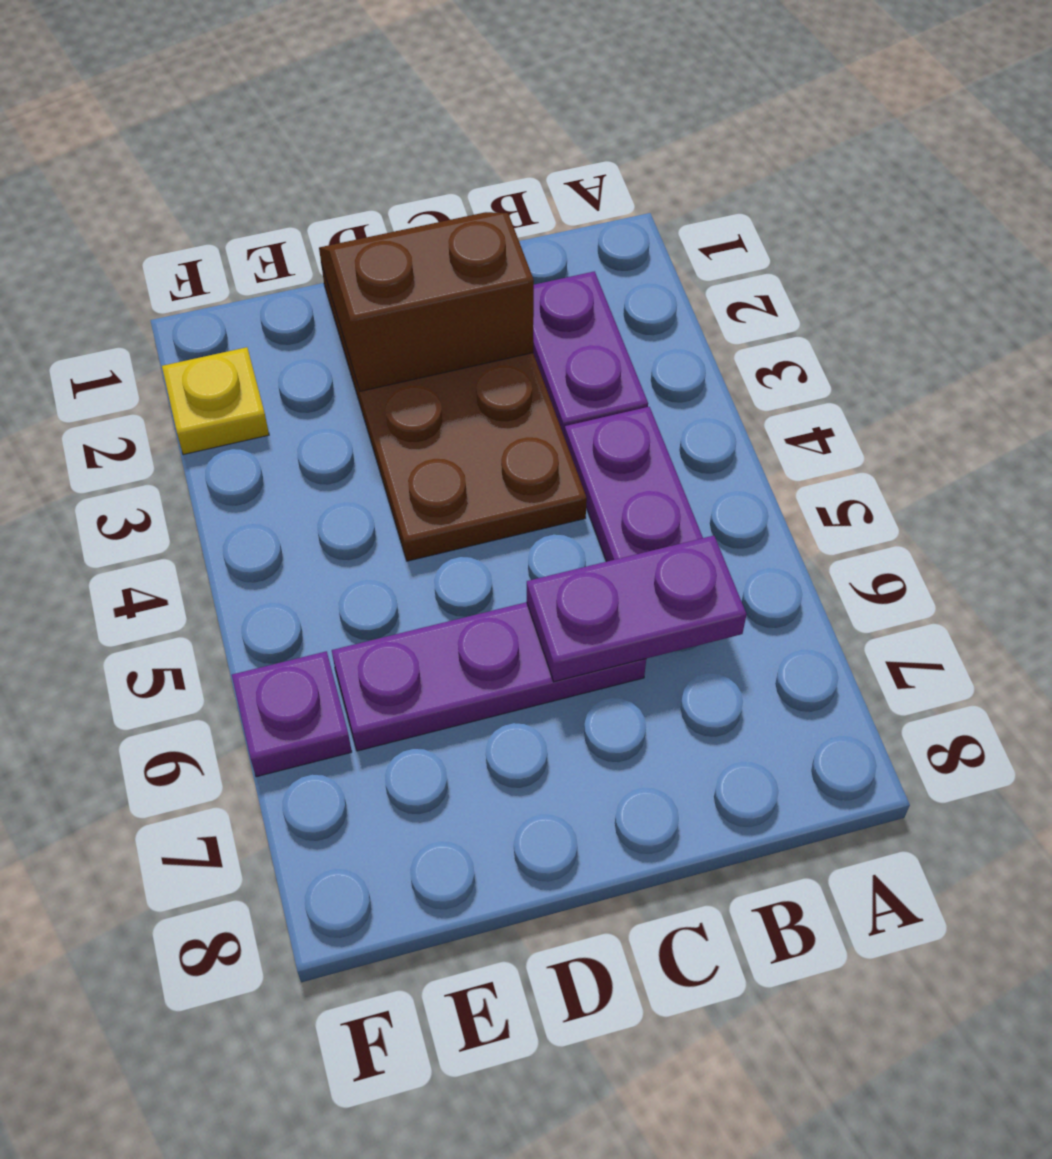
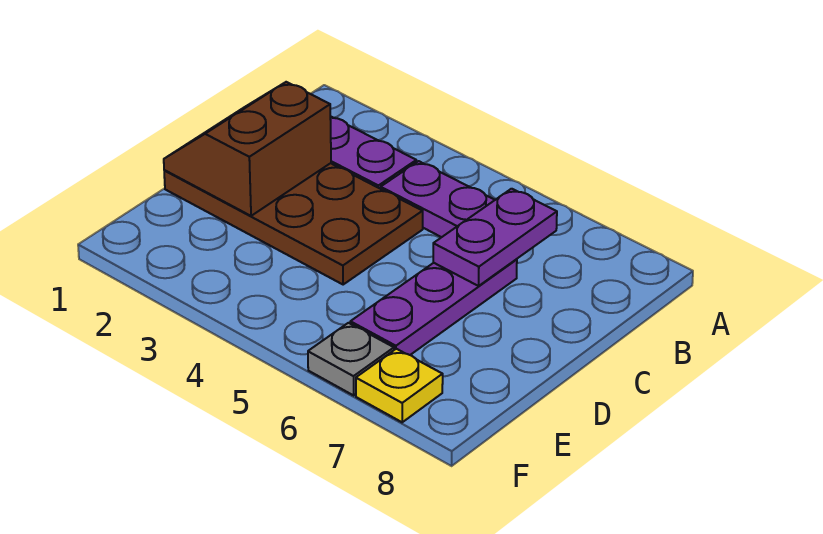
yellow 1x1 plate [162,347,269,455] -> yellow 1x1 plate moved to [356,349,443,422]
purple 1x1 plate [232,651,352,777] -> grey 1x1 plate [308,323,394,395]

